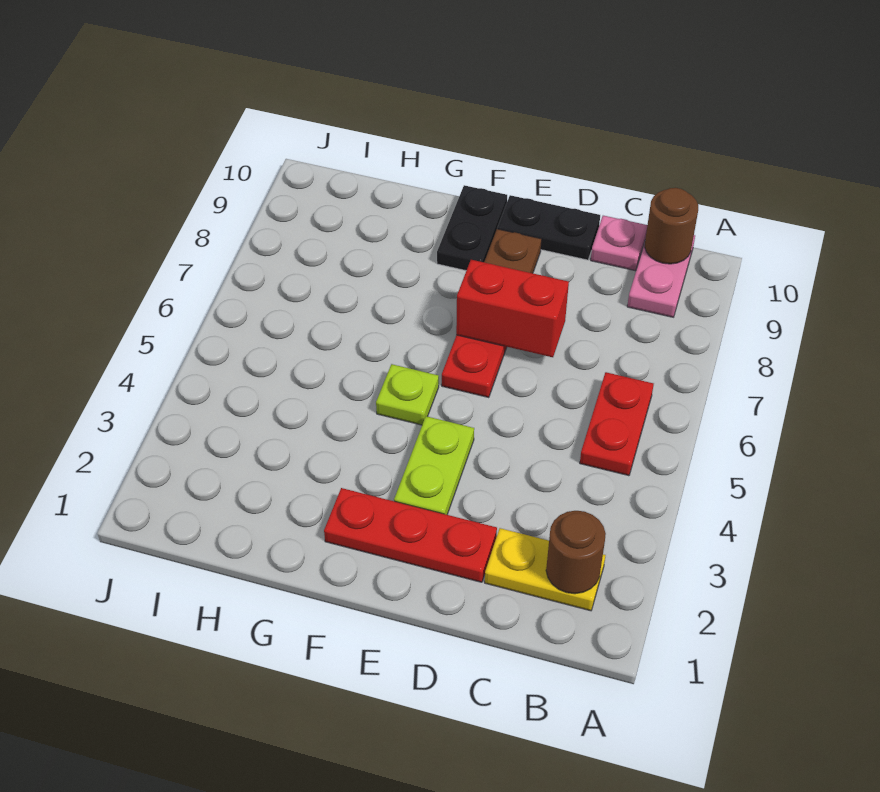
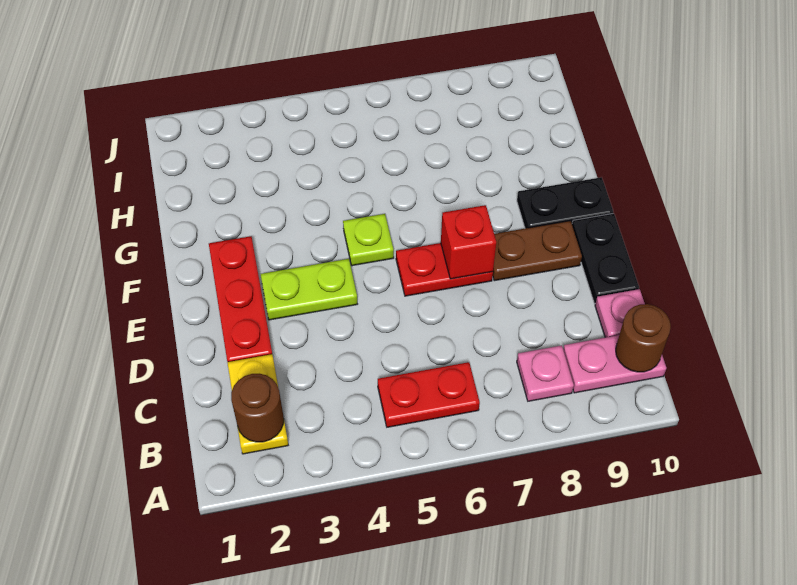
none -> pink 1x1 plate [517,345,574,401]
red 1x2 brick [456,260,569,357] -> red 1x1 brick [441,205,496,279]

